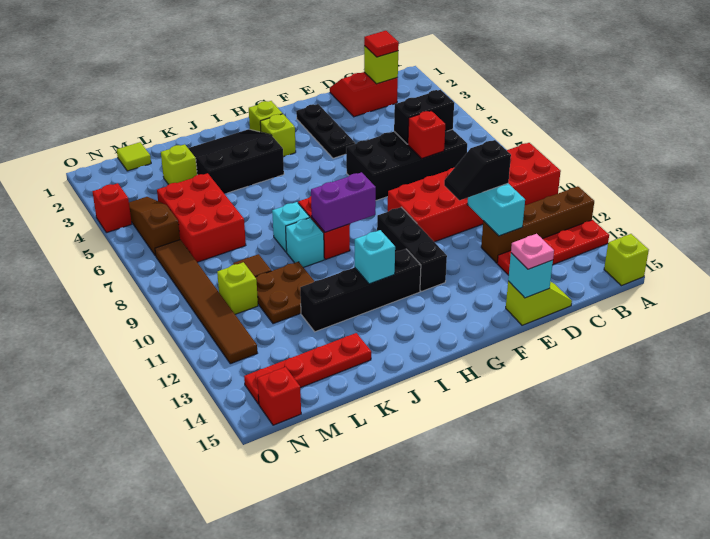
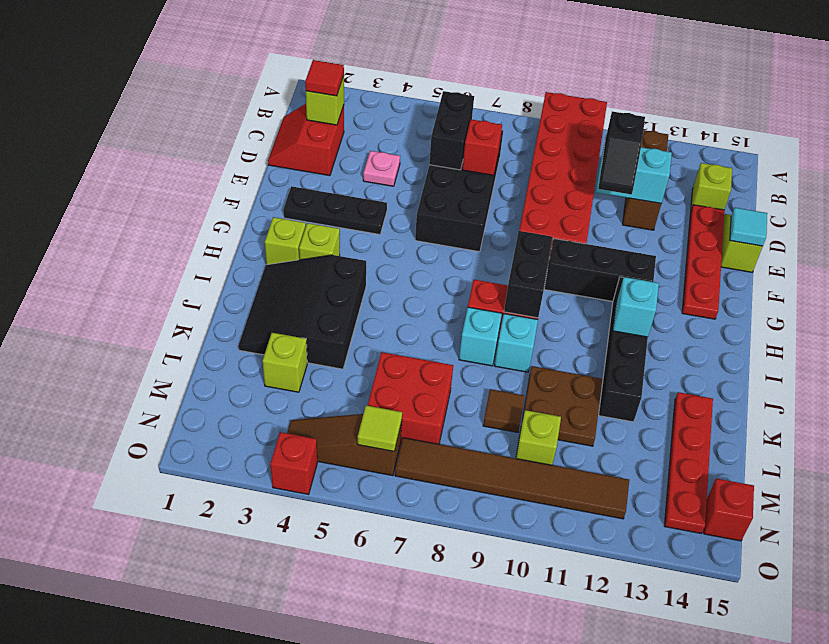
brown 1x4 brick [481,186,594,263] -> brown 1x3 brick [623,130,668,230]
red 1x4 plate [497,220,609,275] -> red 1x4 plate moved to [682,205,725,319]
lime 1x1 brick [604,234,649,286] -> lime 1x1 brick moved to [691,163,732,210]
cyan 1x1 brick [508,253,553,298] -> cyan 1x1 tile [730,208,767,246]
pink 1x1 plate [511,234,554,269] -> pink 1x1 plate moved to [363,151,400,186]
purple 1x2 brick [311,172,376,232] -> black 1x2 brick [504,231,553,318]
red 2x3 brick [157,173,246,262] -> red 2x2 brick [368,352,453,444]
lime 1x1 tile [117,142,151,171] -> lime 1x1 tile moved to [357,405,402,451]

